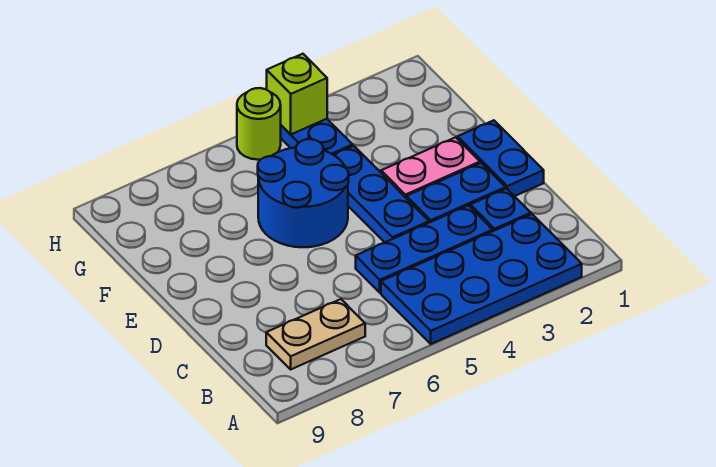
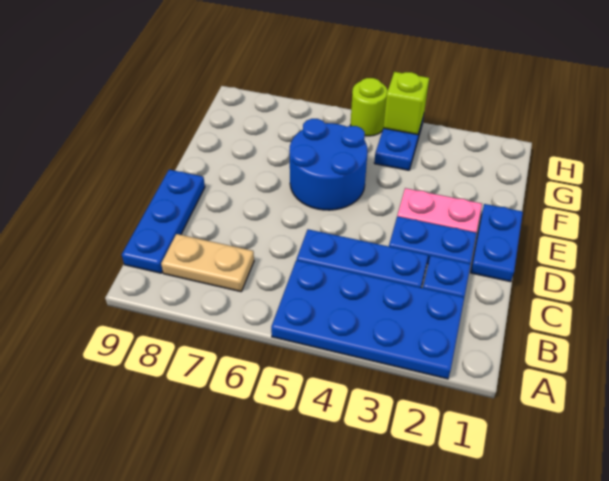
blue 1x3 plate [334,146,429,242] -> blue 1x3 plate moved to [122,170,205,273]

